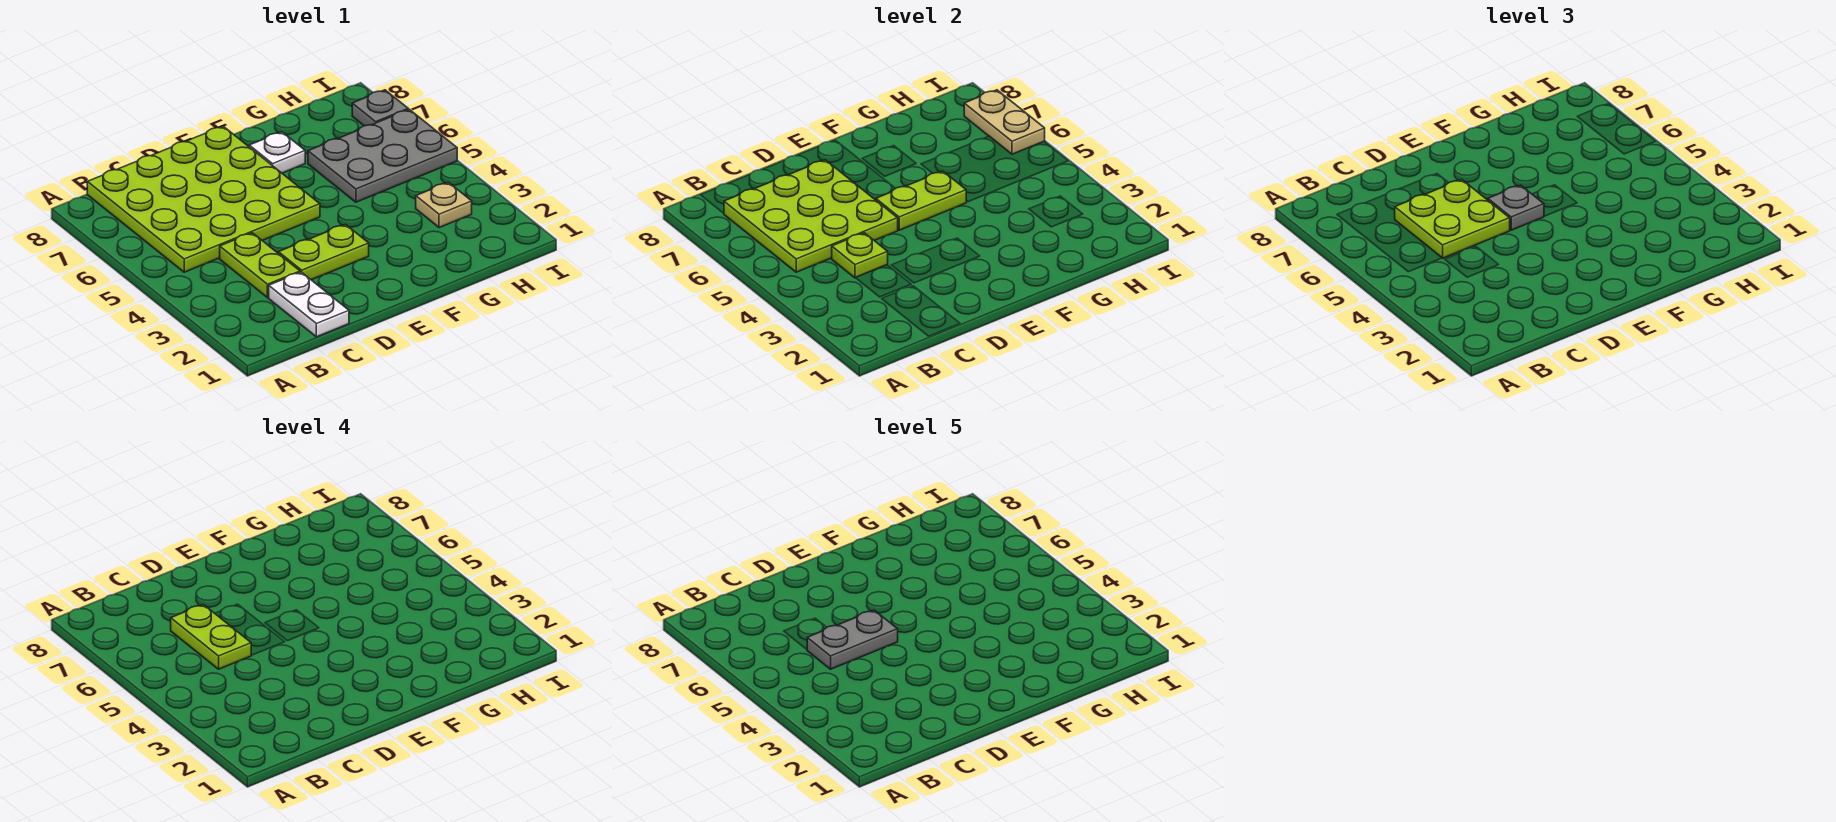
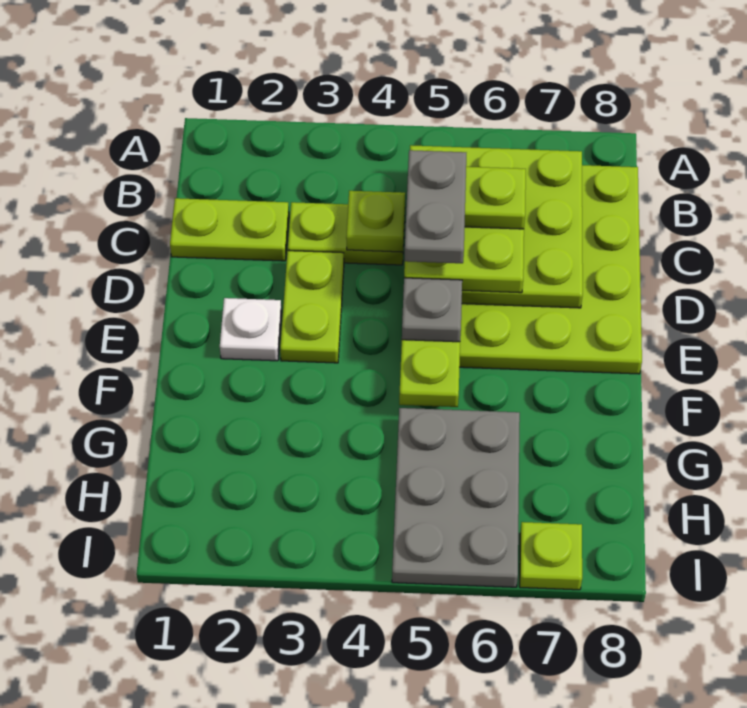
white 1x2 plate [269,272,349,337] -> lime 1x2 plate [170,198,289,261]
white 1x1 plate [249,132,305,173] -> white 1x1 plate moved to [220,298,282,361]
tan 1x1 plate [416,182,472,228] -> none
tan 1x2 plate [964,90,1045,154] -> none
grey 1x1 plate [352,90,408,126] -> lime 1x1 plate [520,522,582,590]

